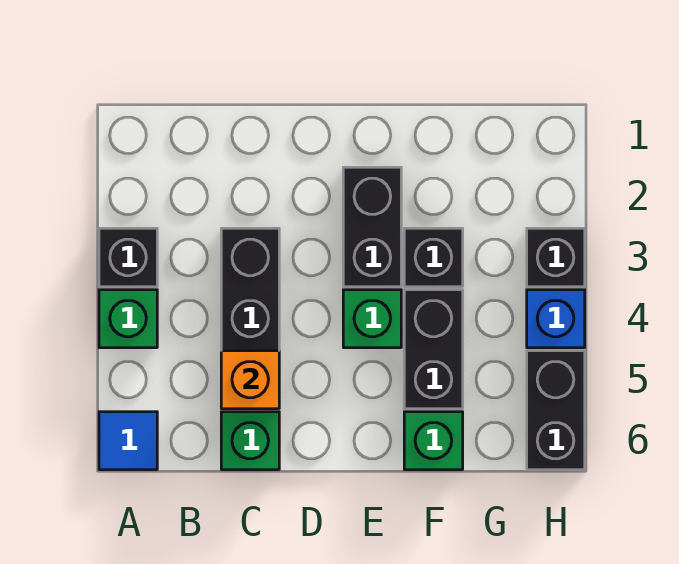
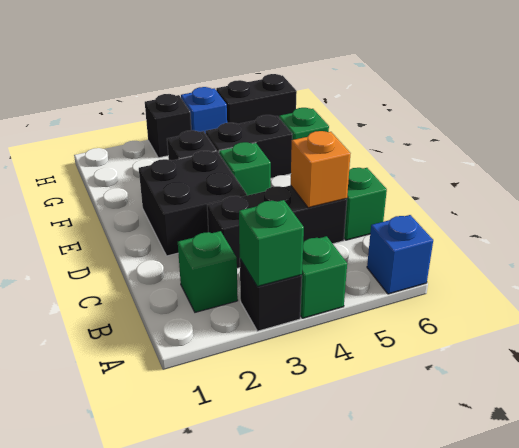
none -> green 1x1 brick [239,200,304,287]
blue 1x1 tile [99,412,157,470] -> blue 1x1 brick [367,215,433,294]
none -> green 1x1 brick [178,231,238,312]
black 1x2 brick [343,167,401,287] -> black 2x2 brick [139,151,247,256]

